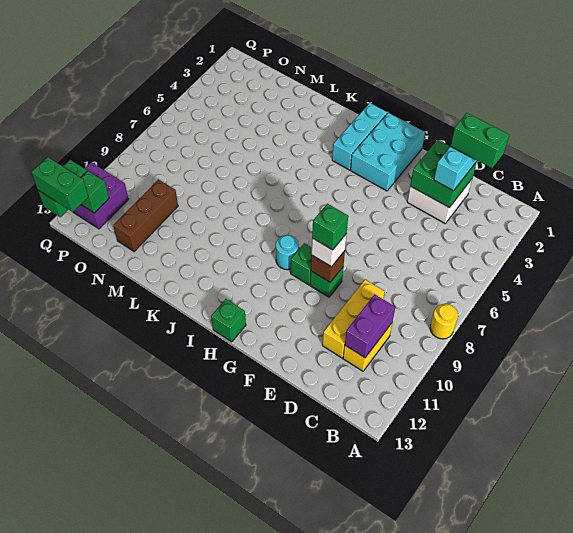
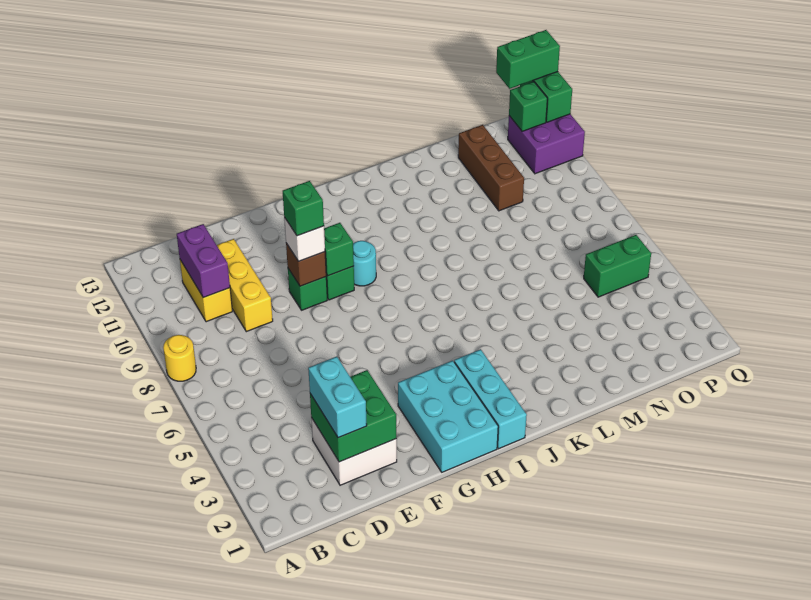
green 1x2 brick [451,113,509,168] -> green 1x2 brick moved to [584,235,651,297]
green 1x1 brick [211,299,246,342] -> green 1x1 brick moved to [324,223,354,276]

